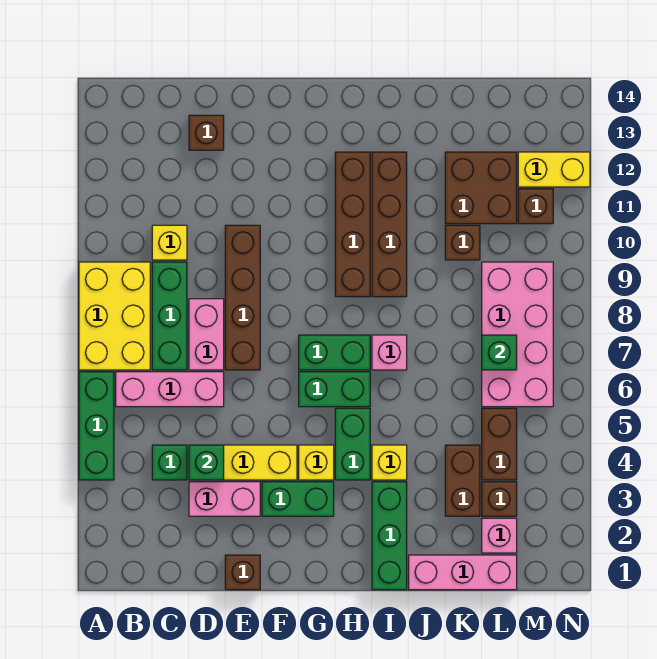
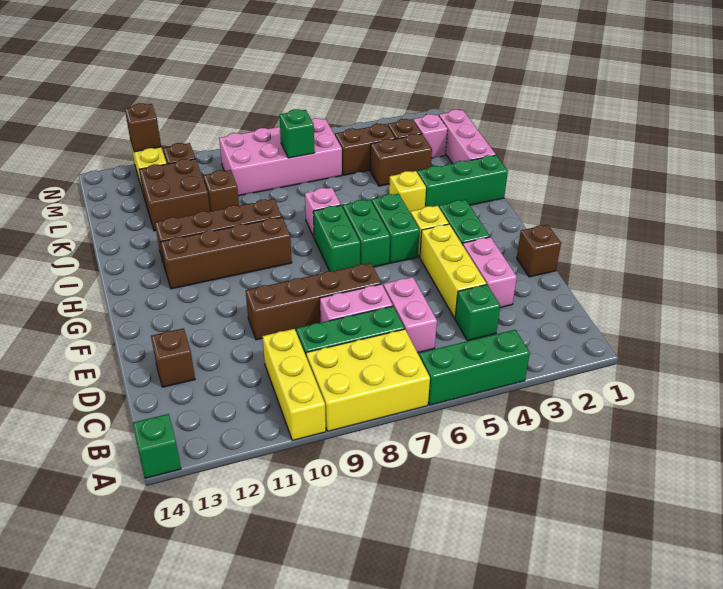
pink 1x3 brick [116,372,224,407] -> pink 1x2 brick [383,277,437,353]
yellow 1x1 brick [152,225,187,260] -> yellow 1x3 brick [262,329,326,440]
green 1x1 brick [189,445,224,480] -> green 1x1 brick moved to [133,414,181,478]
green 1x2 brick [335,408,370,480] -> green 1x2 brick turned to [371,194,420,263]
none -> brown 1x1 brick [125,103,161,152]

